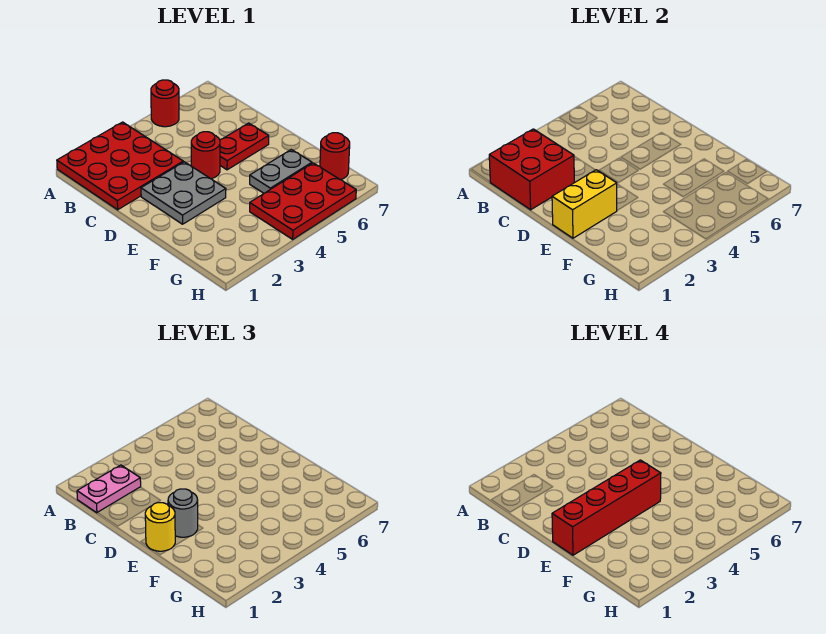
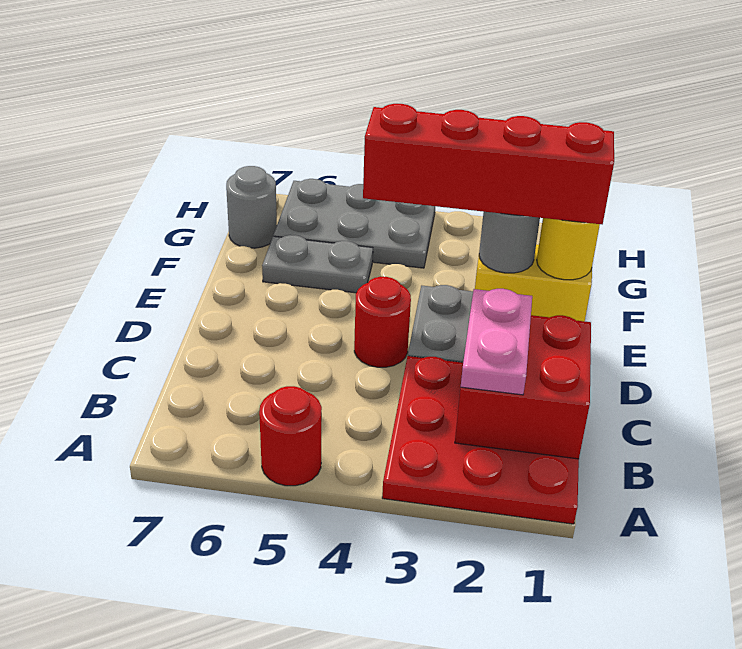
pink 1x2 plate [77,465,141,513] -> pink 1x2 plate turned to [461,289,532,395]
red 1x2 plate [220,123,269,170] -> none
red 2x3 plate [250,163,356,239] -> grey 2x3 plate [273,179,435,268]
red 1x1 round brick [320,133,350,180] -> grey 1x1 round brick [226,166,277,248]

